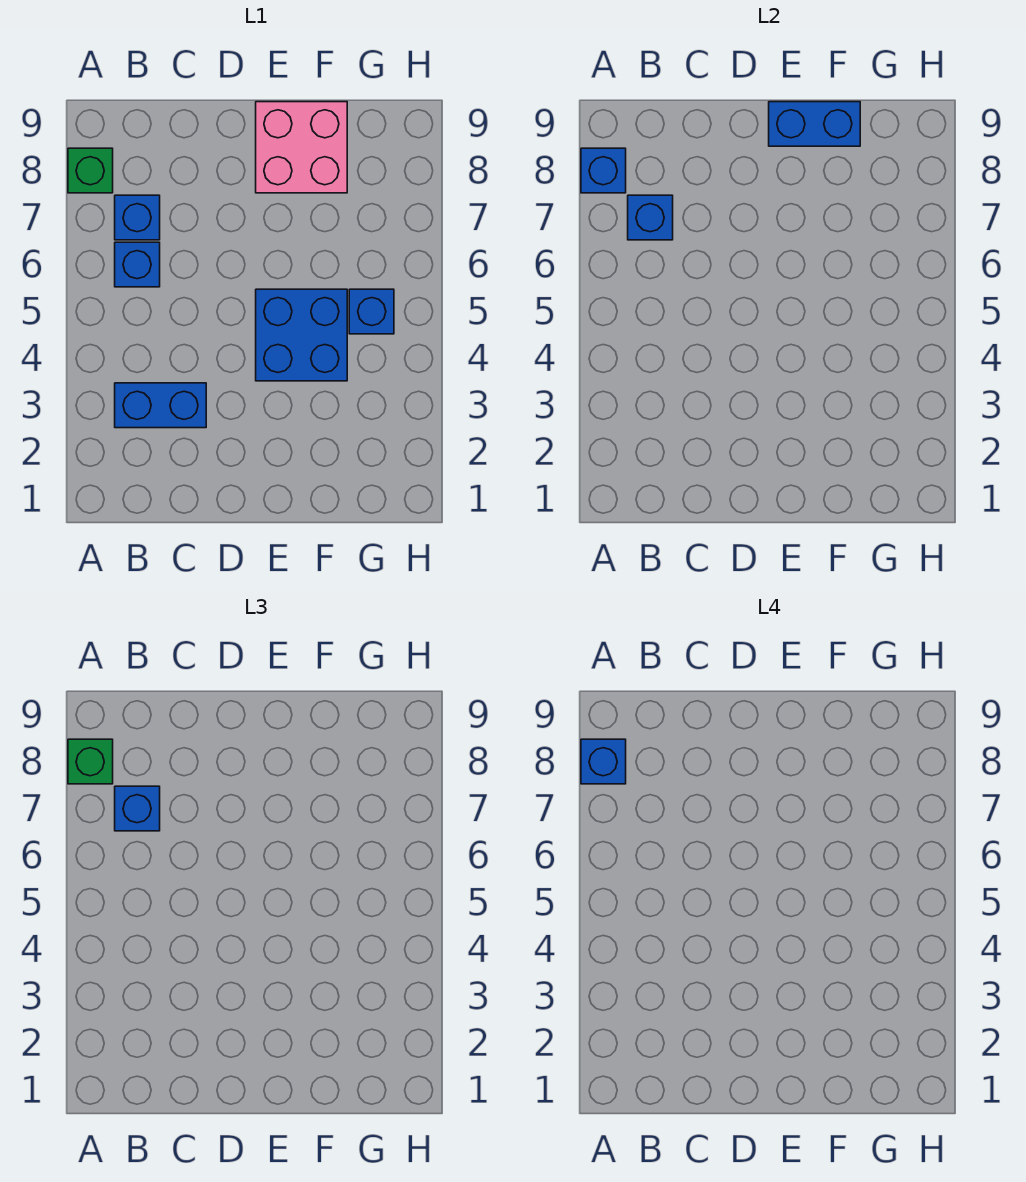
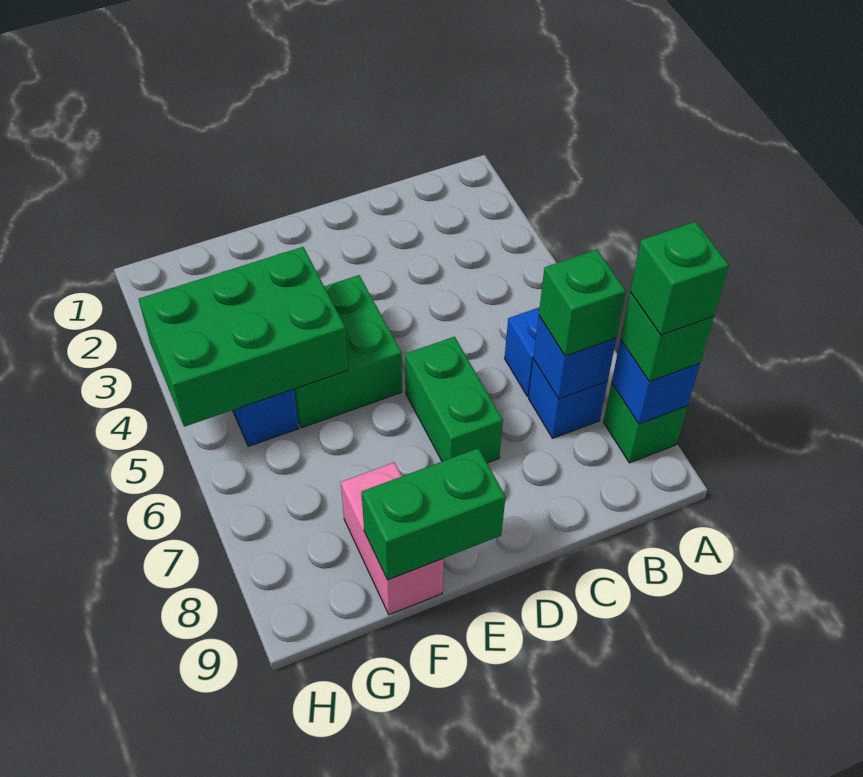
blue 1x1 brick [581,739,626,784] -> green 1x1 brick [630,222,729,335]
blue 1x2 brick [115,383,206,428] -> none
blue 1x1 brick [115,786,160,831] -> green 1x1 brick [539,250,626,356]
none -> green 1x2 brick [405,337,503,463]
blue 2x2 brick [256,289,347,381] -> green 2x2 brick [294,275,402,428]
pink 2x2 brick [256,102,347,193] -> pink 1x2 brick [341,462,444,615]
blue 1x2 brick [769,102,860,146] -> green 1x2 brick [362,448,505,580]
none -> green 2x3 brick [139,247,348,427]

